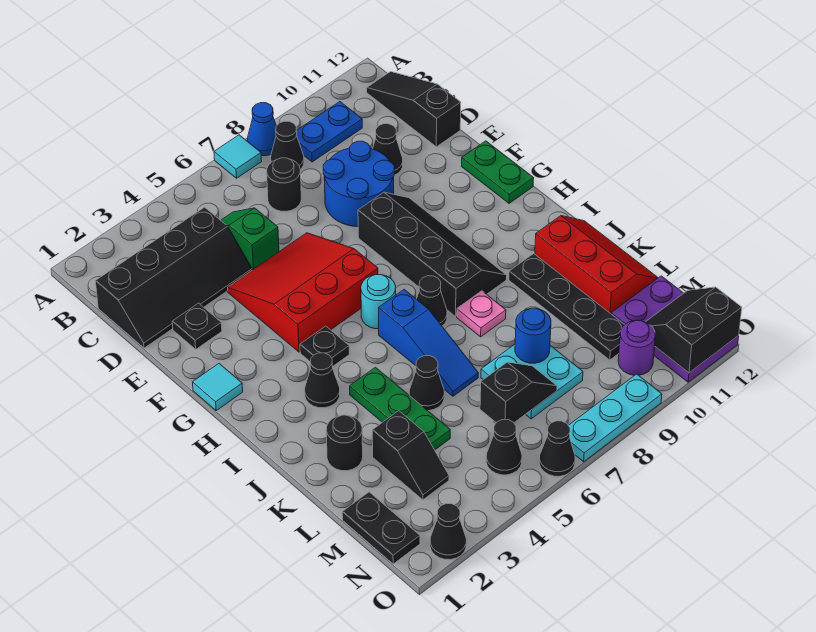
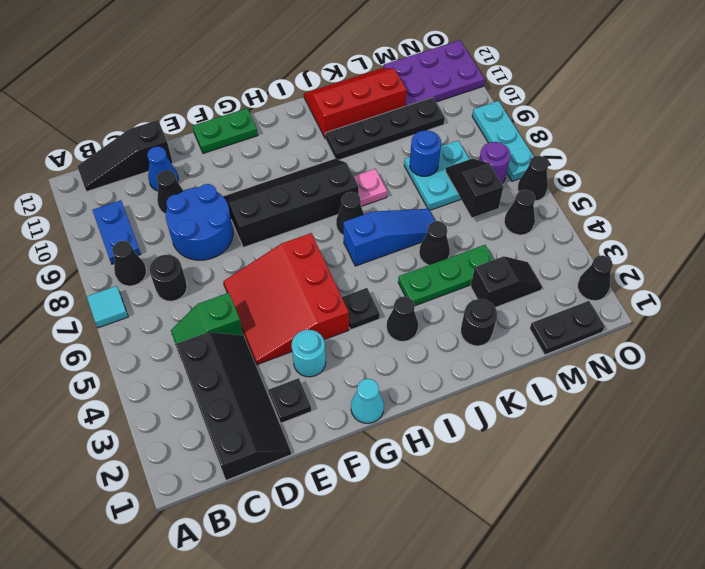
blue 1x1 cone [248,103,276,156] -> blue 1x1 cone moved to [147,146,178,191]
cyan 1x1 tile [193,364,243,410] -> cyan 1x1 cone [351,379,384,423]
cyan 1x1 round brick [361,275,396,329] -> cyan 1x1 round brick moved to [291,330,326,377]
purple 1x1 round brick [618,321,655,375] -> purple 1x1 round brick moved to [479,142,510,183]
black 2x2 slope [646,287,742,373] -> none

